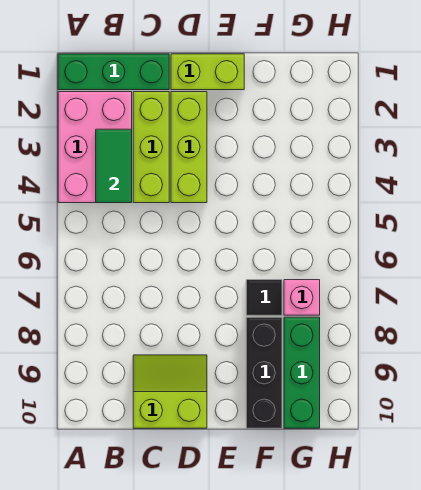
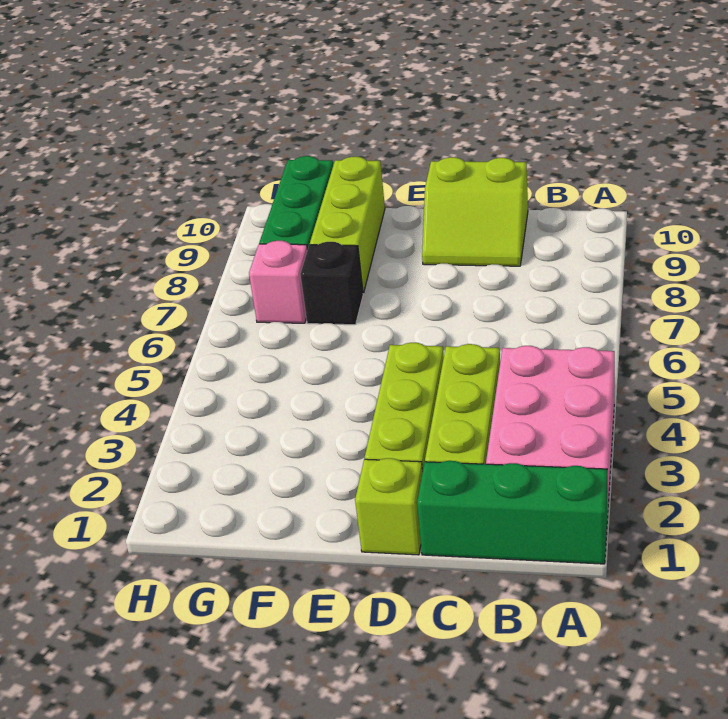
green 1x2 tile [96,129,132,203] -> none
lime 1x2 brick [171,54,244,90] -> lime 1x1 brick [355,458,423,555]
black 1x1 tile [246,280,282,315] -> black 1x1 brick [300,242,363,325]
black 1x3 brick [246,317,282,428] -> lime 1x3 brick [310,157,385,293]

